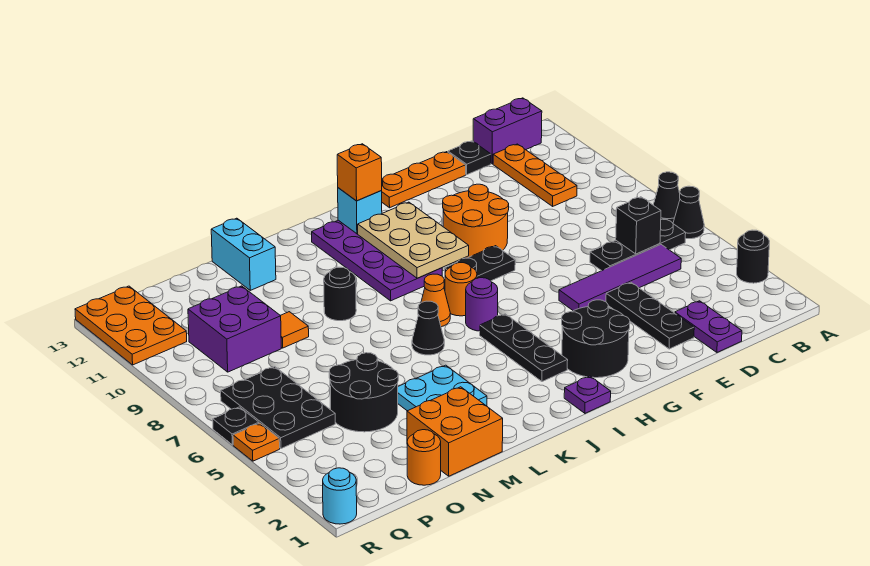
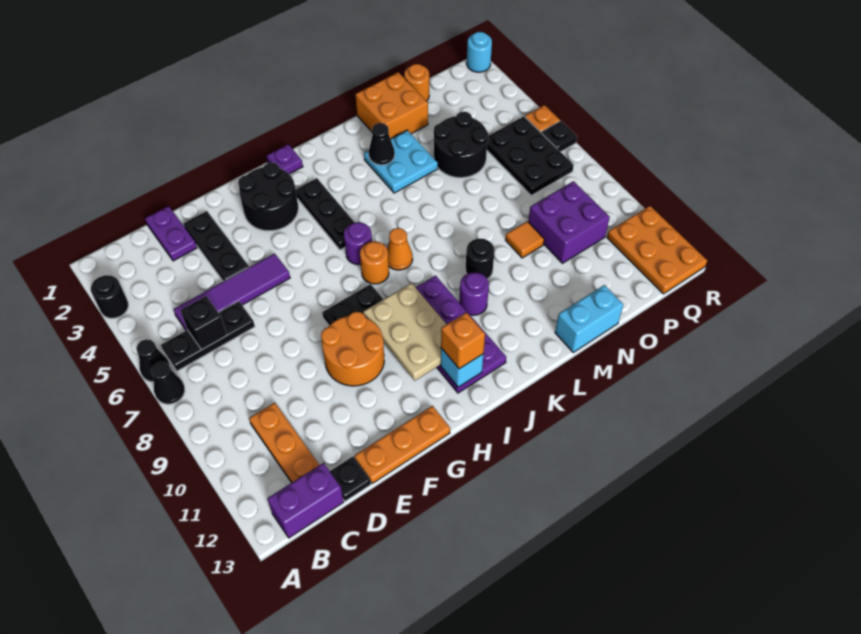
black 1x1 cone [412,301,444,355] -> black 1x1 cone moved to [369,123,395,165]
none -> purple 1x1 round brick [459,272,489,315]
cyan 1x2 brick [211,218,276,290] -> cyan 1x2 brick turned to [555,285,623,352]

